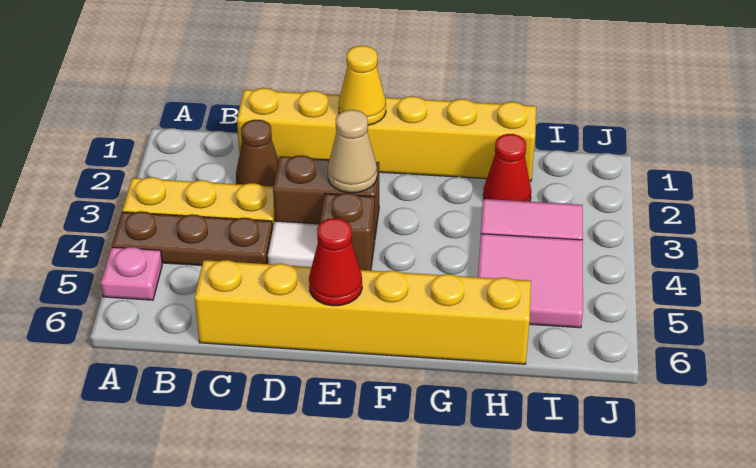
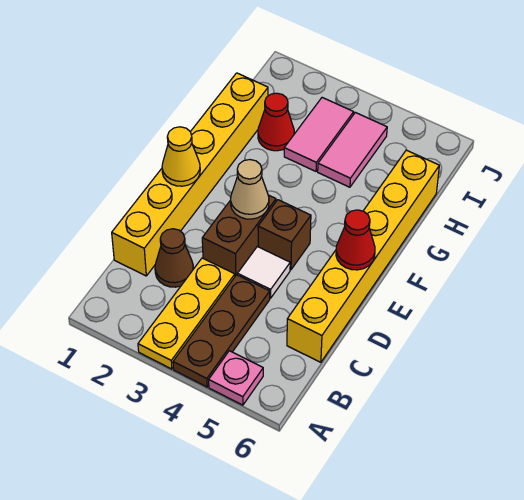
pink 2x2 tile [478,234,583,328] -> pink 1x2 tile [318,112,387,187]

